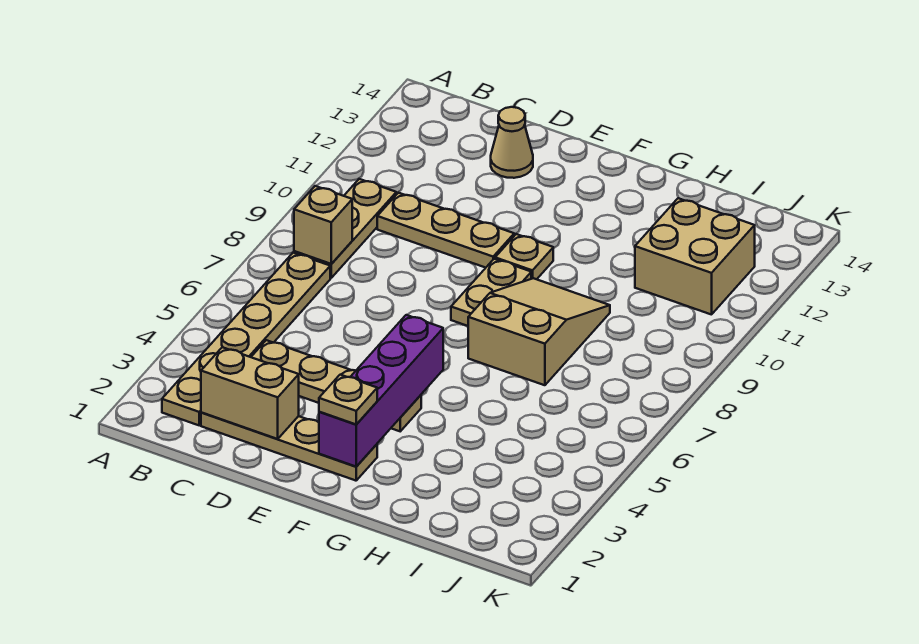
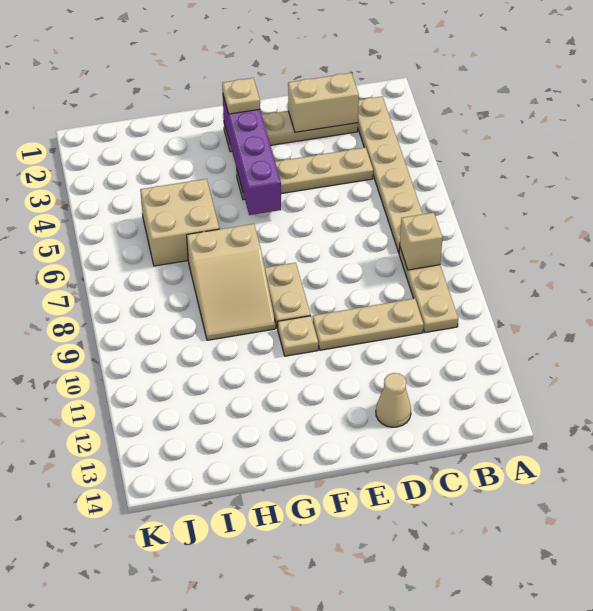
tan 2x2 brick [635,198,755,315] -> tan 2x2 brick moved to [140,179,219,266]

